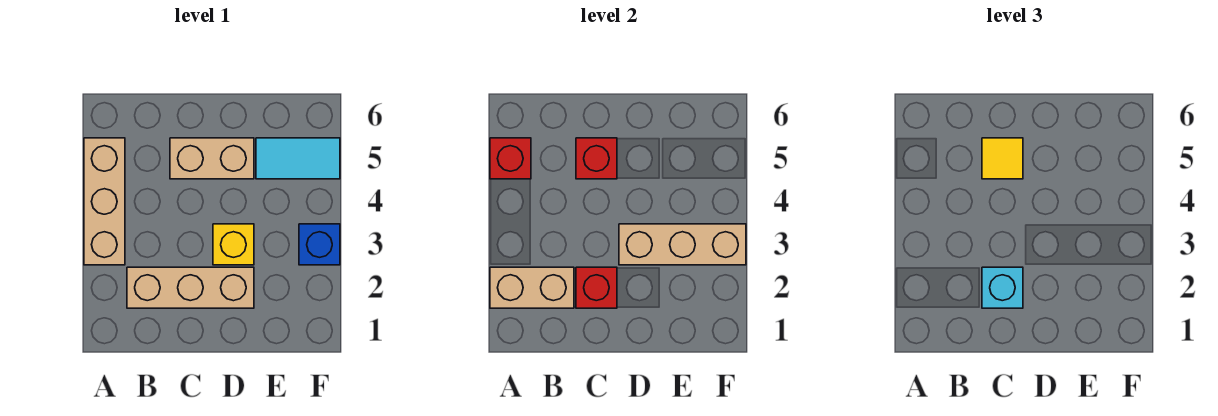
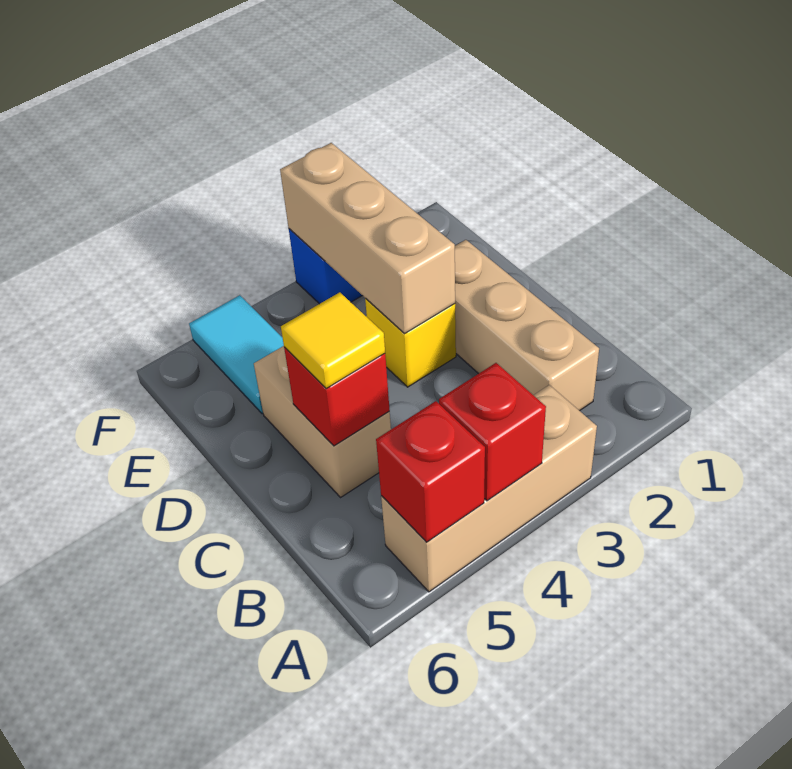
tan 1x2 brick [490,267,574,308] -> none
red 1x1 brick [576,267,617,308] -> red 1x1 brick moved to [439,363,546,501]
cyan 1x1 brick [982,267,1023,308] -> none

